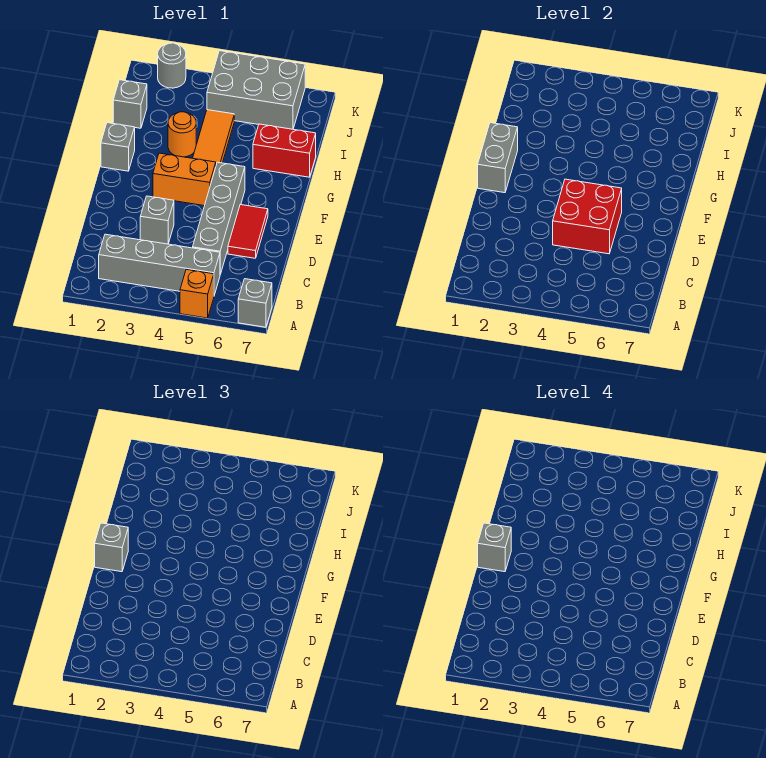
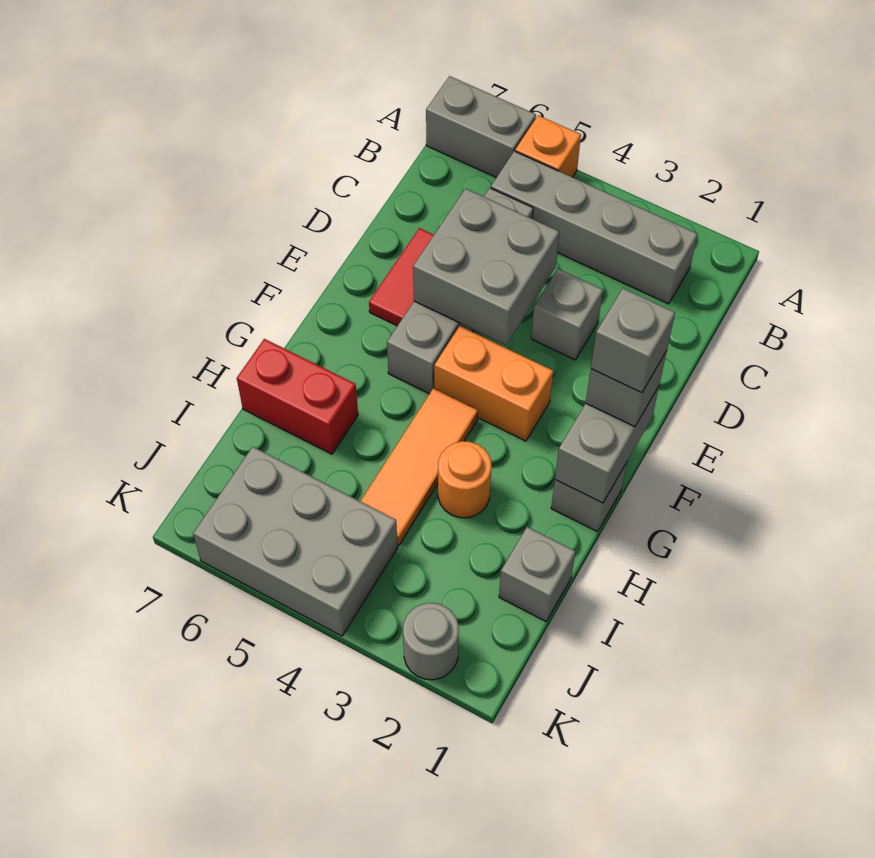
grey 1x1 brick [238,279,272,327] -> grey 1x2 brick [426,76,536,178]
red 2x2 brick [553,179,622,254] -> grey 2x2 brick [413,189,559,345]

